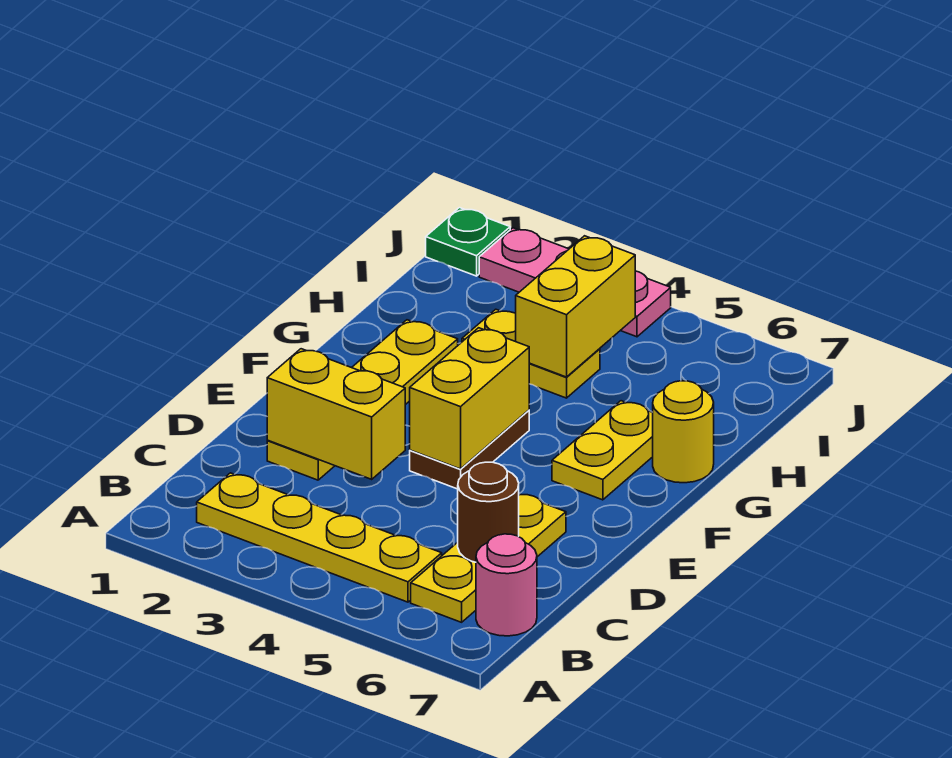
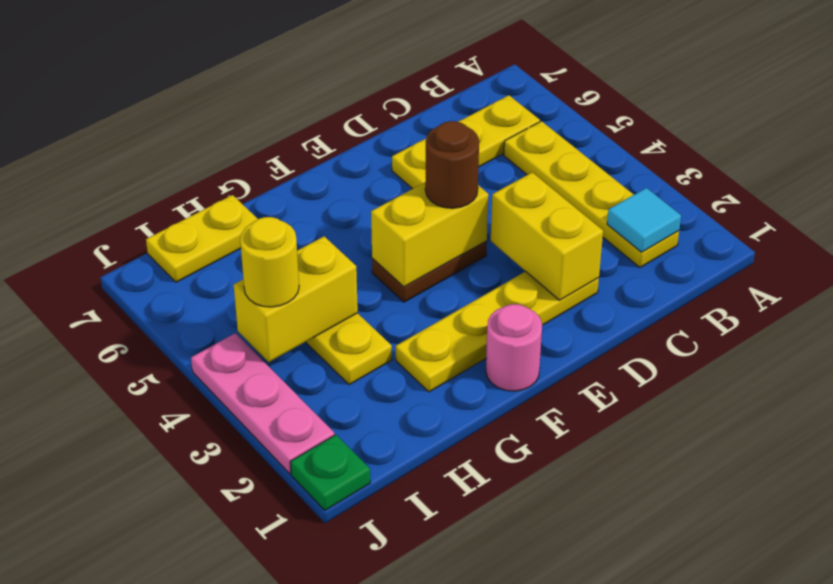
none -> cyan 1x1 tile [607,188,681,252]
pink 1x1 round brick [476,534,537,636] -> pink 1x1 round brick moved to [486,304,542,391]
brown 1x1 round brick [458,462,519,562] -> brown 1x1 round brick moved to [425,121,479,208]
yellow 1x2 plate [552,401,653,500] -> yellow 1x2 plate moved to [146,195,258,282]
yellow 1x1 round brick [653,381,714,483] -> yellow 1x1 round brick moved to [240,217,299,307]

